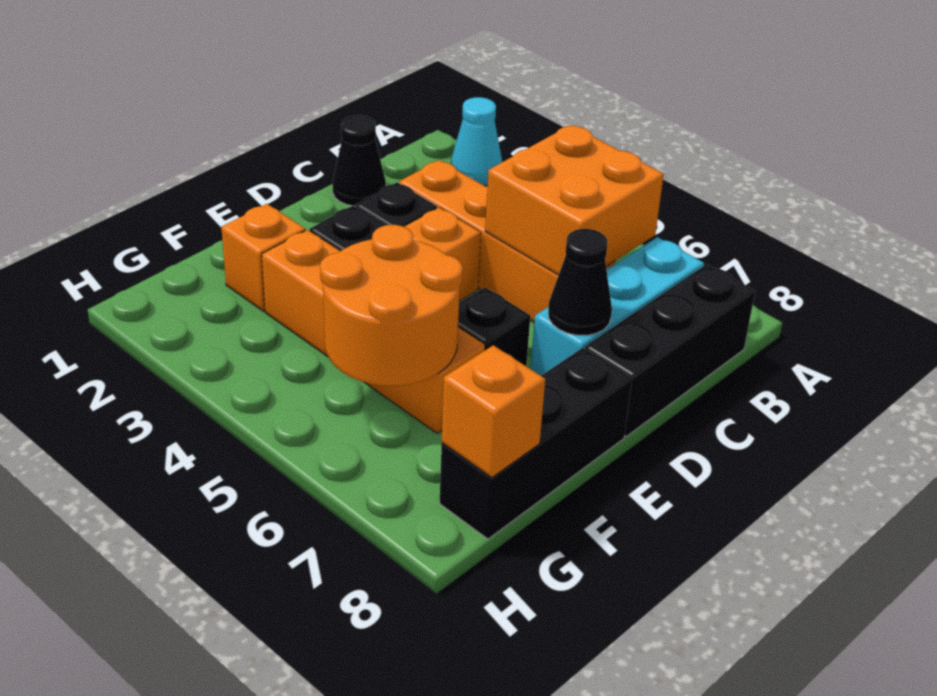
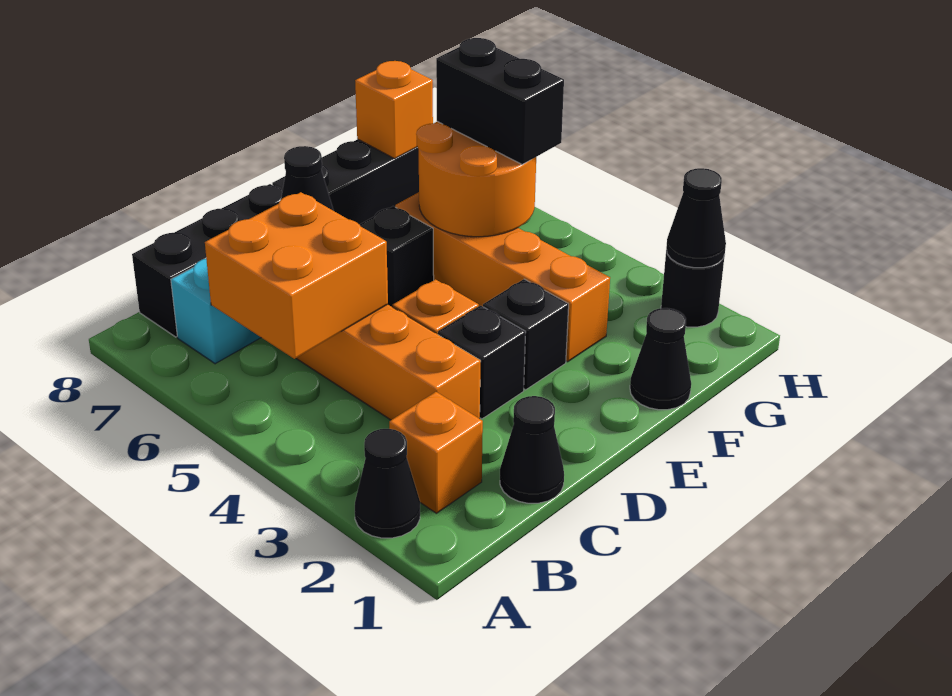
cyan 1x1 cone [451,97,502,186] -> black 1x1 cone [355,429,420,538]
none -> black 1x1 cone [630,308,691,410]
orange 1x1 brick [221,204,305,311] -> orange 1x1 brick moved to [389,392,483,513]
none -> black 1x2 brick [436,38,564,165]
none -> black 1x1 round brick [661,250,725,327]
none -> black 1x1 cone [666,168,726,268]

